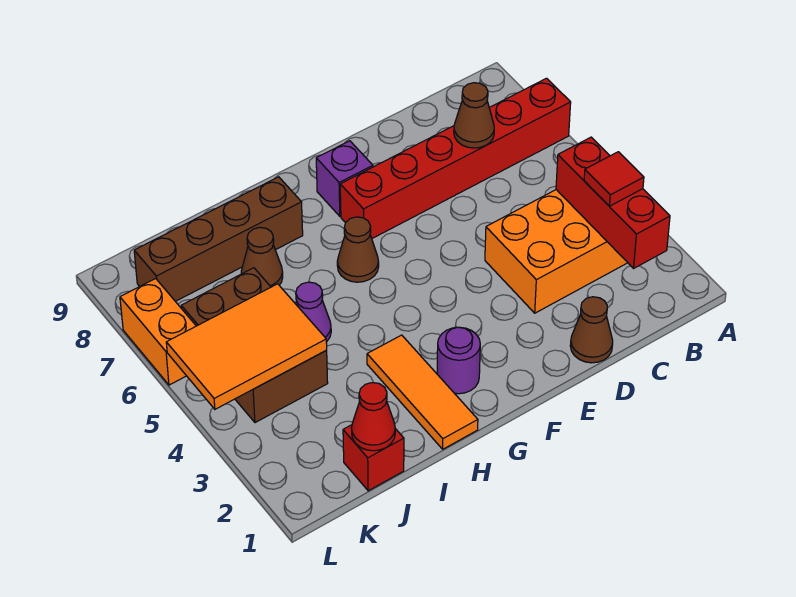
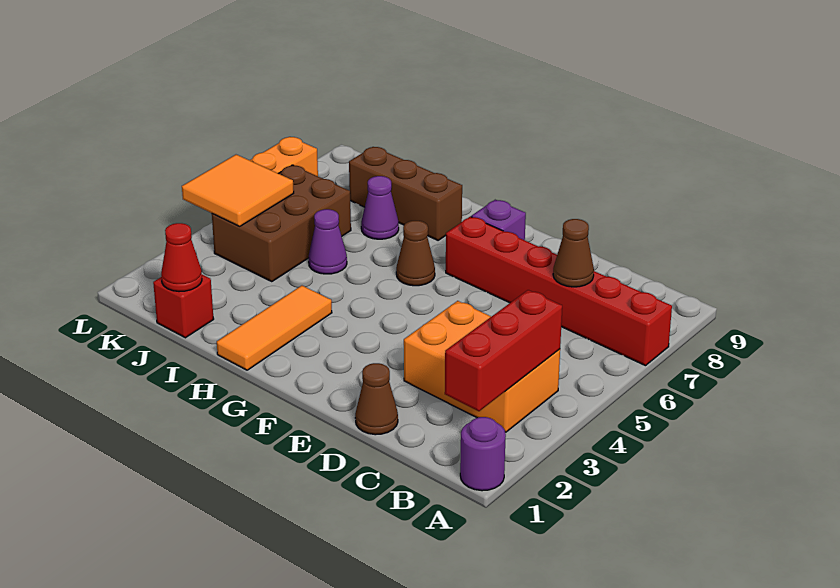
red 1x1 tile [584,152,644,206] -> none
purple 1x1 round brick [437,327,480,394] -> purple 1x1 round brick moved to [460,417,506,491]
brown 1x4 brick [134,177,303,301] -> brown 1x3 brick [349,147,462,240]
brown 1x1 cone [241,227,283,287] -> purple 1x1 cone [361,176,399,239]
orange 2x3 tile [166,284,327,409] -> orange 2x2 tile [182,155,294,226]

